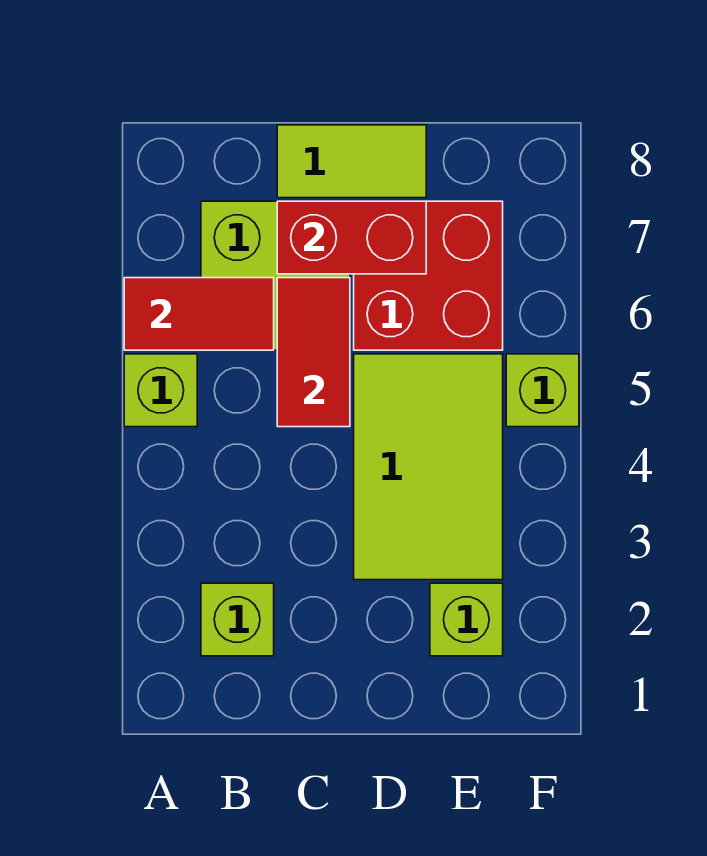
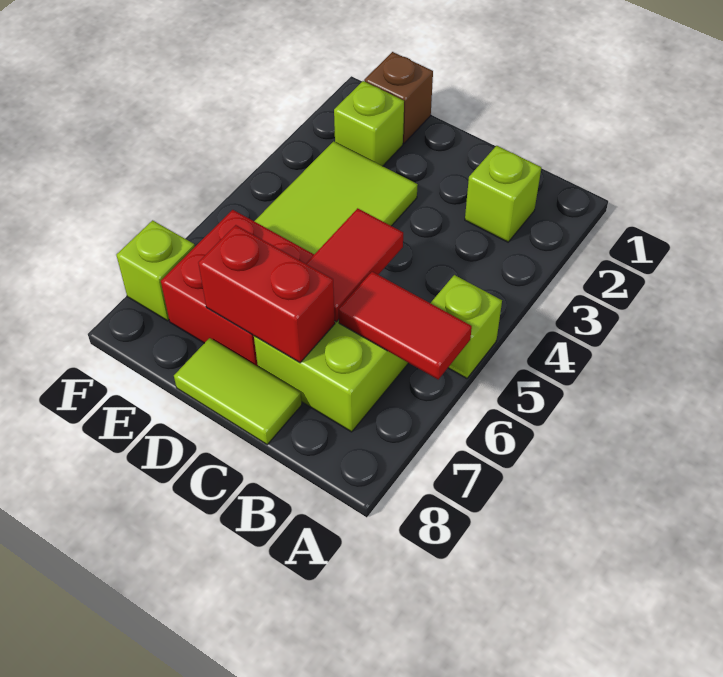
none -> brown 1x1 brick [364,52,433,143]
lime 1x1 brick [506,354,579,427] -> lime 1x1 brick moved to [116,220,195,321]

